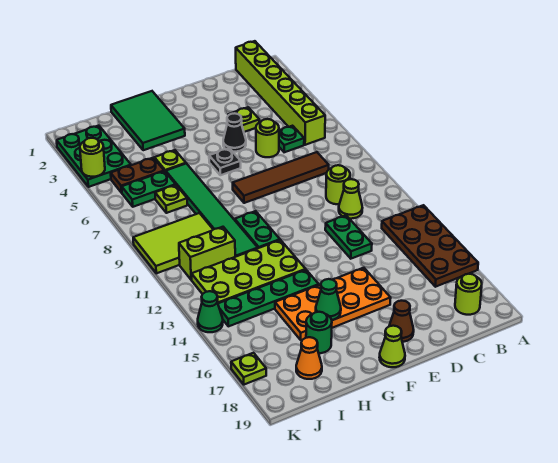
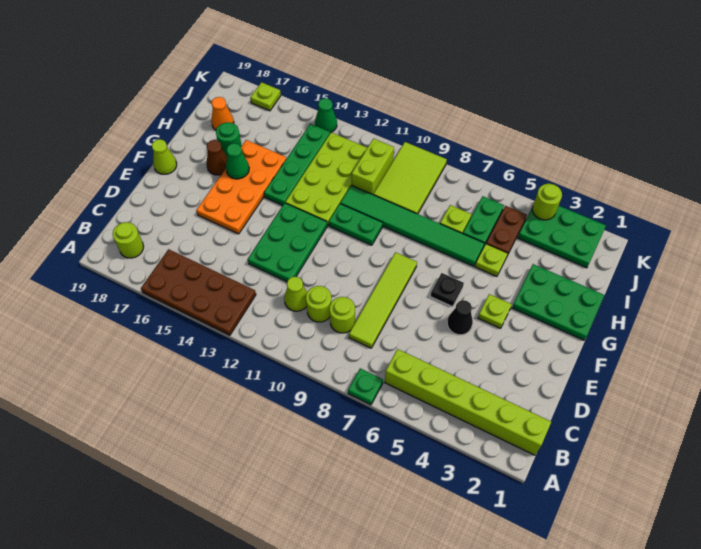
green 1x1 plate [279,126,304,152] -> green 1x1 plate moved to [348,368,383,405]
brown 1x4 tile [233,152,329,203] -> lime 1x4 tile [349,252,417,348]
lime 1x1 plate [229,107,259,132] -> lime 1x1 plate moved to [478,294,512,328]
lime 1x1 round brick [256,119,279,157] -> lime 1x1 round brick moved to [330,297,355,333]
green 1x2 plate [325,215,372,259] -> green 2x3 plate [248,203,328,282]
brown 1x1 cone [389,301,414,342] -> brown 1x1 cone moved to [207,140,227,175]
green 2x3 tile [111,91,185,150] -> green 2x3 plate [512,264,604,340]

